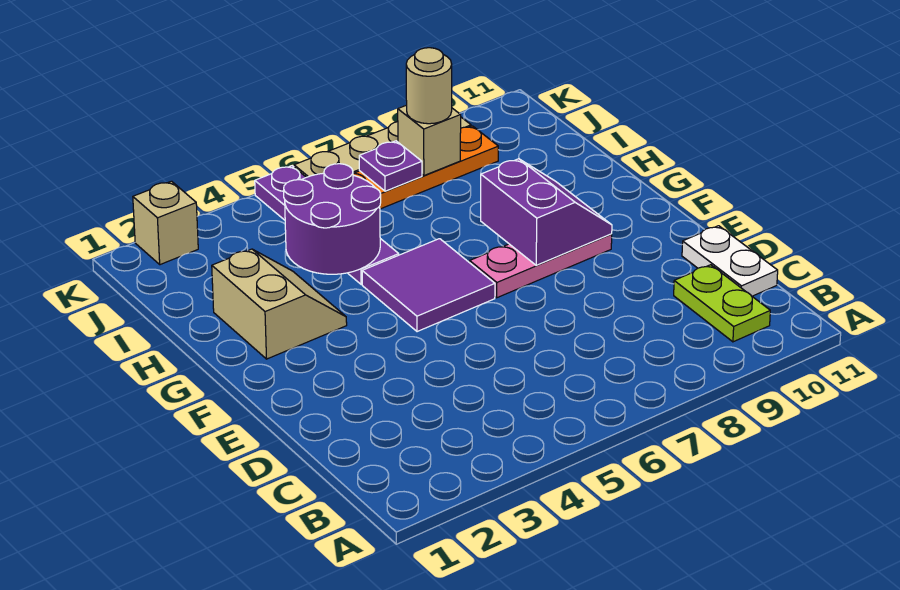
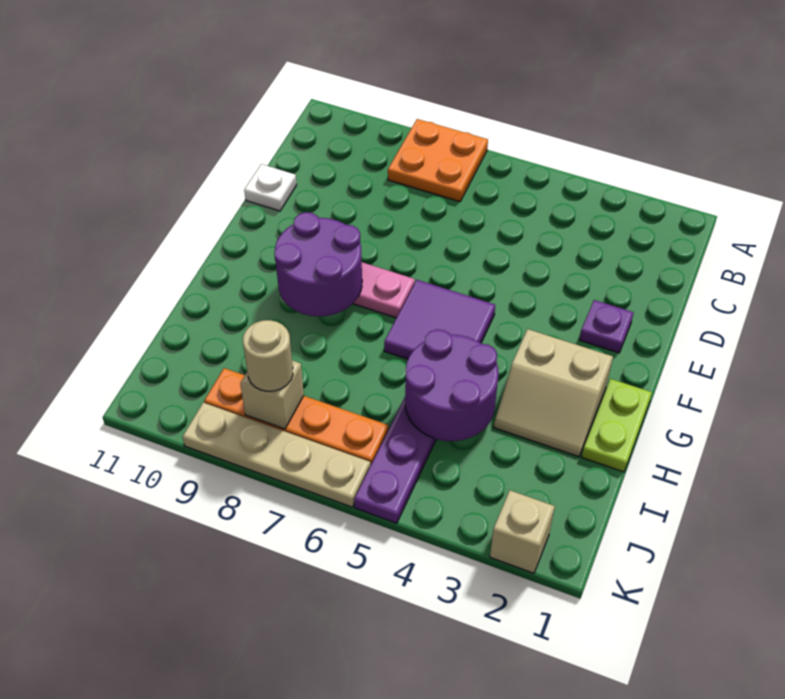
none -> orange 2x2 plate [388,119,488,202]
lime 1x2 plate [674,265,770,342] -> lime 1x2 plate moved to [582,379,652,472]
white 1x2 plate [682,226,778,296] -> white 1x1 plate [244,164,296,211]
purple 2x2 slope [481,159,612,265] -> purple 2x2 round brick [274,212,362,316]
tan 2x2 slope [212,249,347,359] -> tan 2x2 slope turned to [494,329,613,457]
purple 1x1 plate [359,141,422,191] -> purple 1x1 plate moved to [580,300,634,353]

